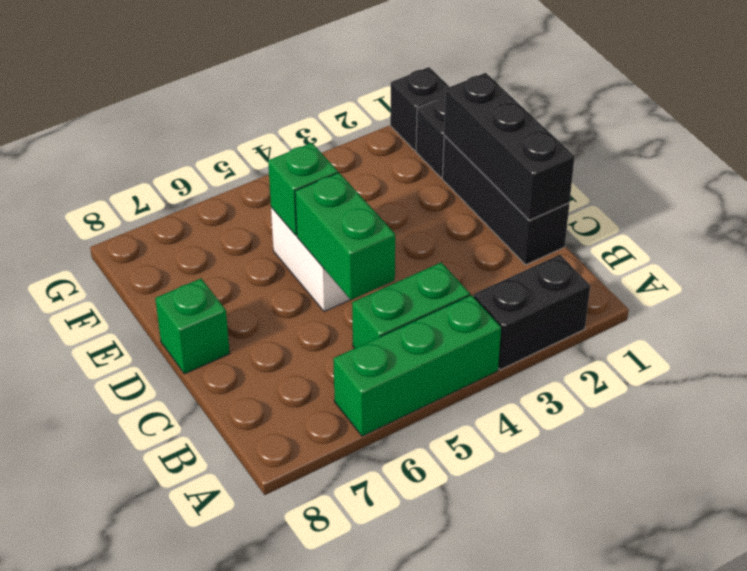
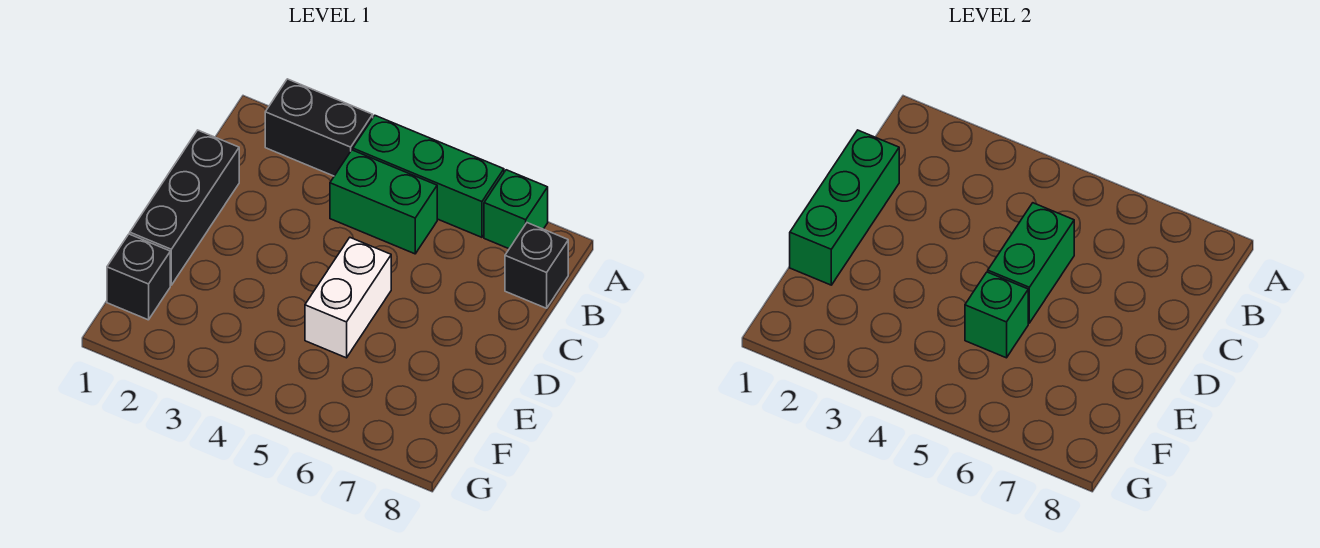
black 1x3 brick [444,73,575,220] -> green 1x3 brick [790,130,899,285]
green 1x1 brick [155,279,230,374] -> green 1x1 brick moved to [484,170,548,249]
black 1x1 brick [390,67,449,151] -> black 1x1 brick moved to [505,223,568,308]

